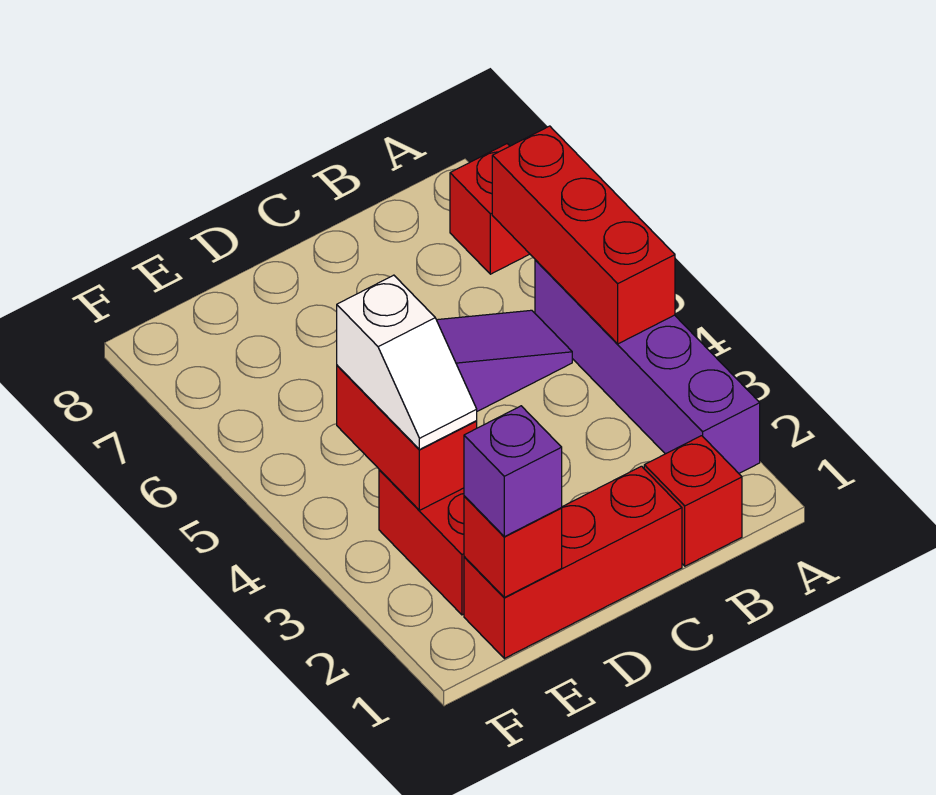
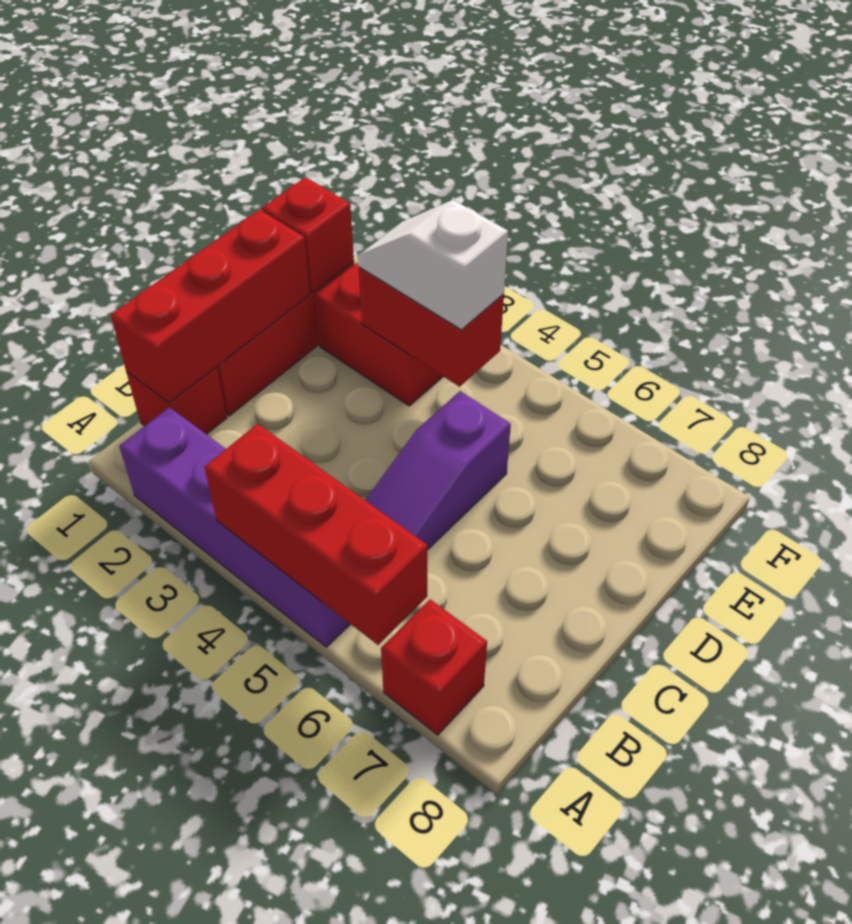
none -> red 1x3 brick [111,210,310,403]
purple 1x1 brick [464,406,562,537] -> none

